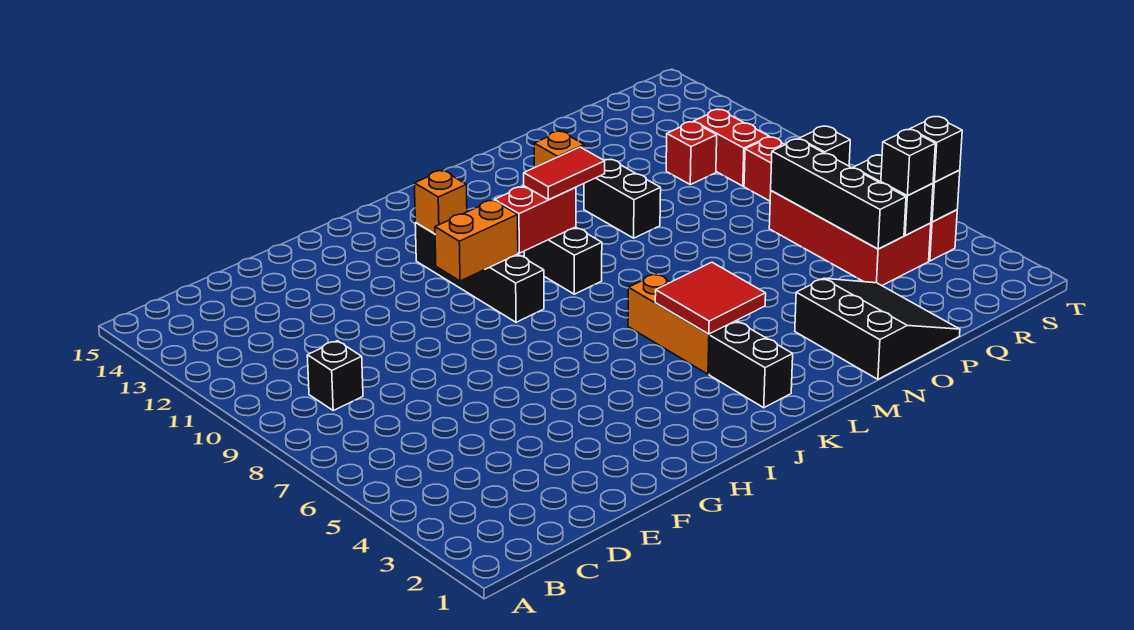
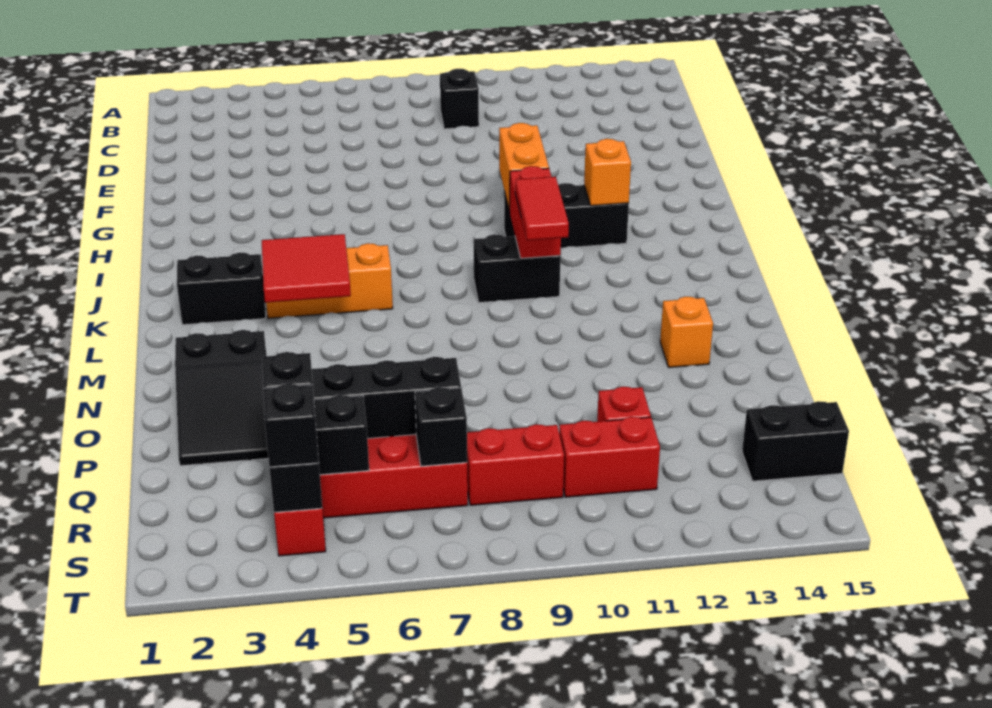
black 1x4 brick [415,223,544,322] -> black 1x3 brick [504,183,629,248]
black 3x3 slope [795,278,960,379] -> black 2x3 slope [175,330,268,466]
black 1x2 brick [584,159,661,238] -> black 1x2 brick moved to [742,401,849,481]

